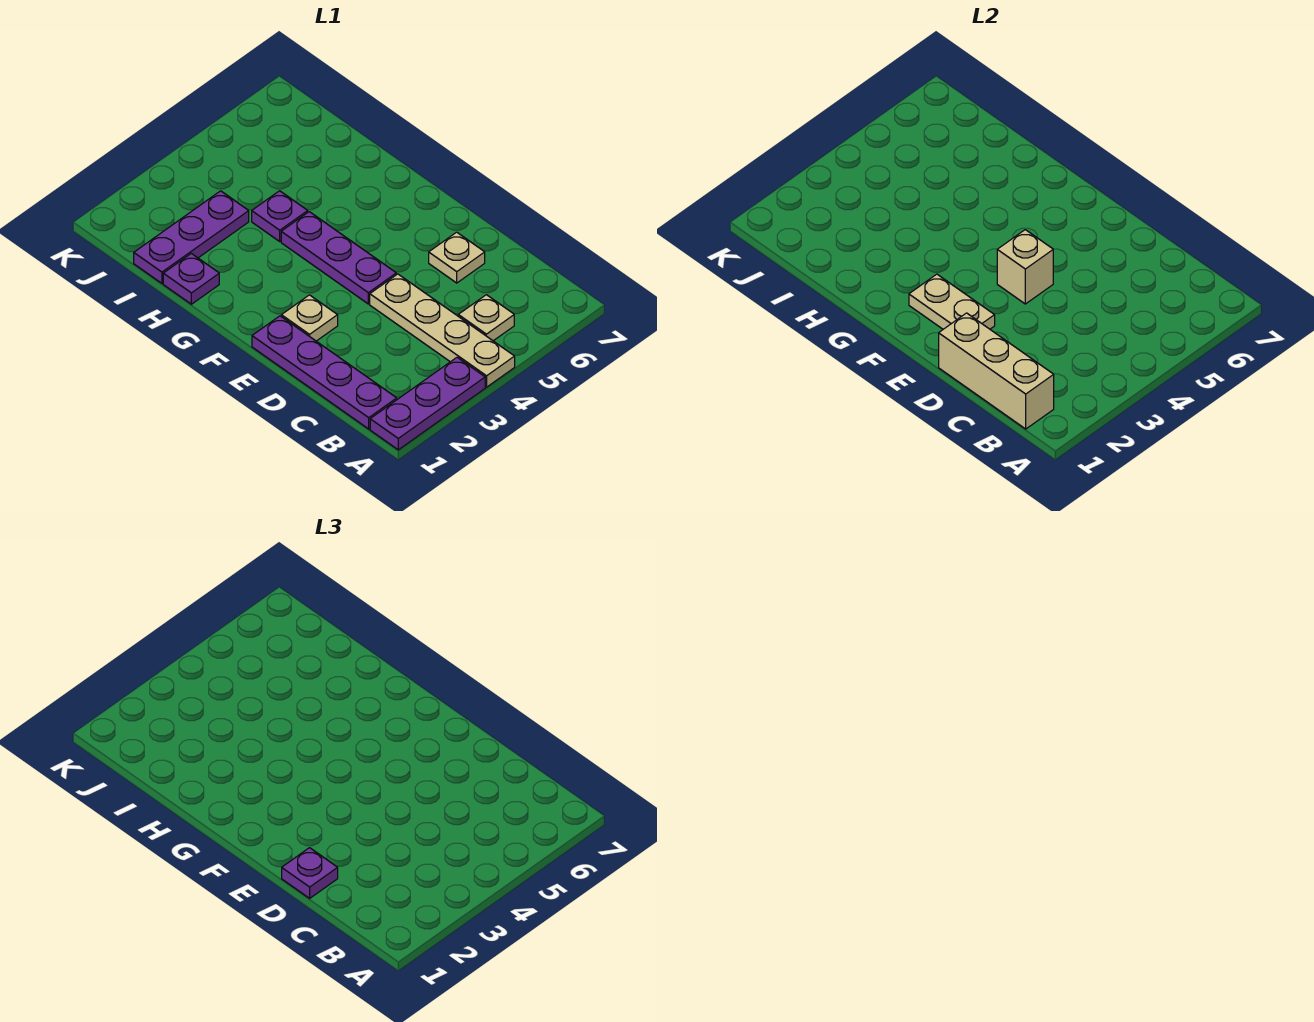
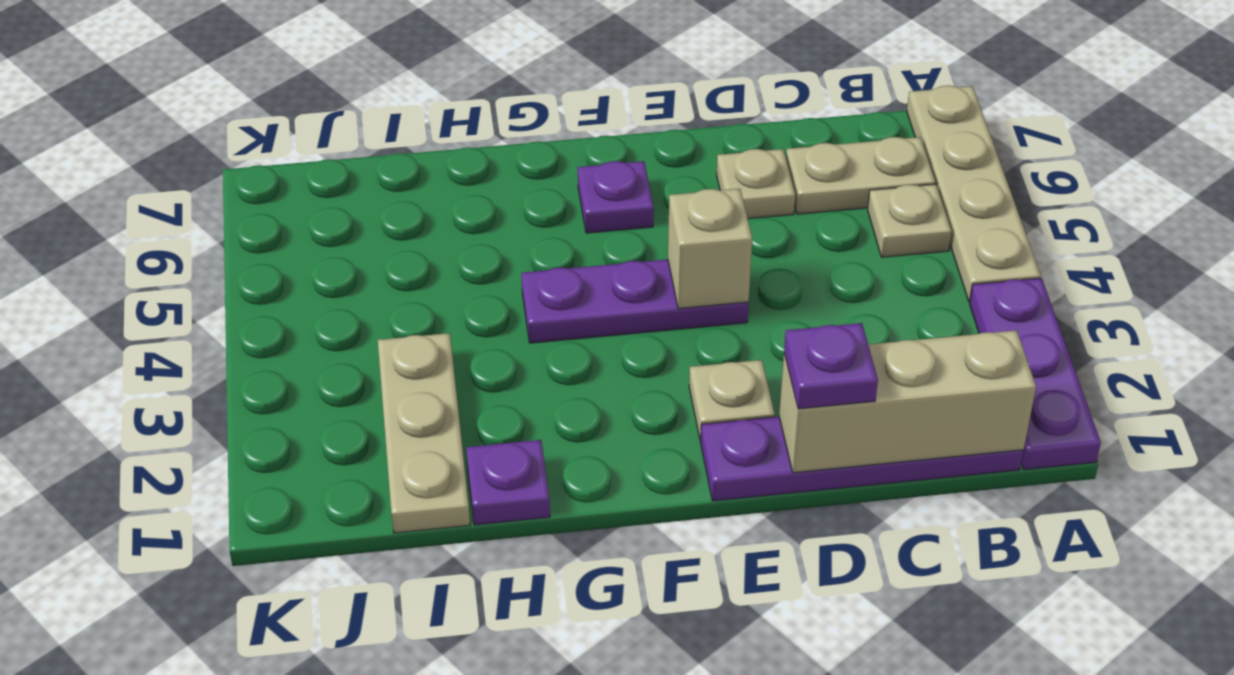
tan 1x4 plate [370,274,515,387] -> tan 1x4 plate turned to [907,85,1041,302]
tan 1x2 plate [909,274,995,329] -> tan 1x2 plate moved to [786,137,935,214]
purple 1x1 plate [252,191,308,241] -> purple 1x1 plate moved to [578,161,654,233]
purple 1x3 plate [134,191,249,283] -> tan 1x3 plate [378,333,470,533]

